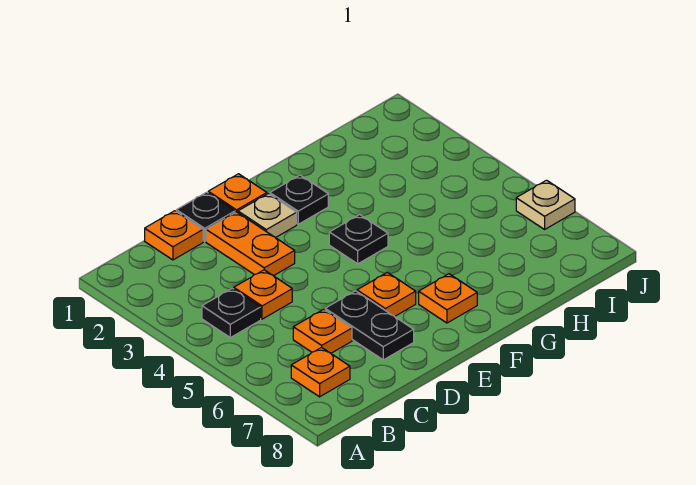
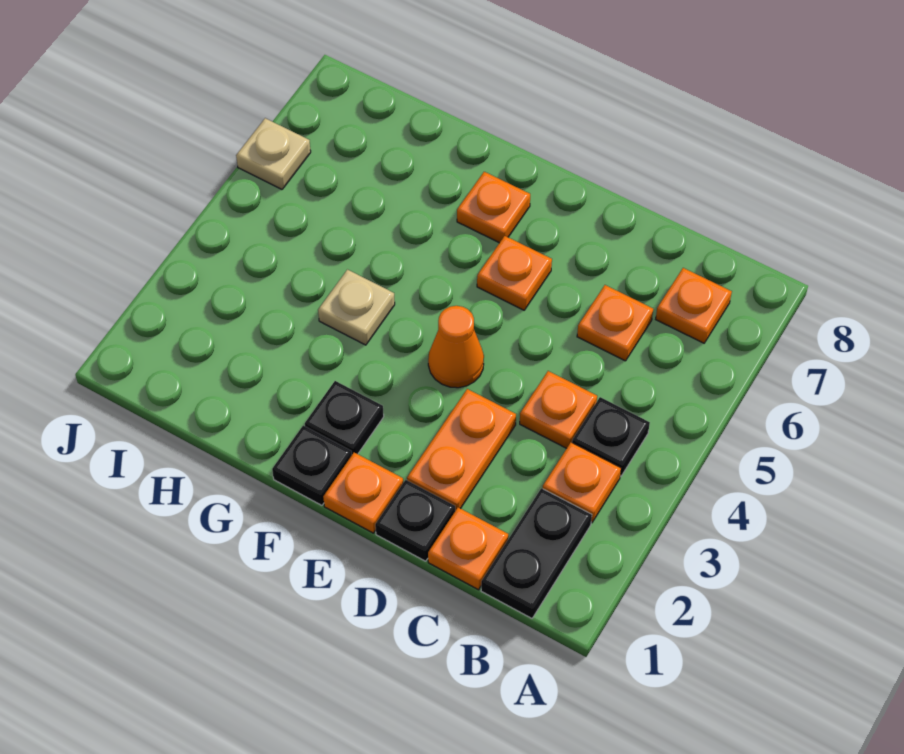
none -> orange 1x1 plate [543,442,621,522]
black 1x2 plate [325,291,414,360] -> black 1x2 plate moved to [481,488,592,618]
tan 1x1 plate [238,194,297,238] -> tan 1x1 plate moved to [318,270,395,345]
none -> orange 1x1 cone [428,306,484,388]
black 1x1 plate [329,215,388,264] -> black 1x1 plate moved to [272,426,352,505]

